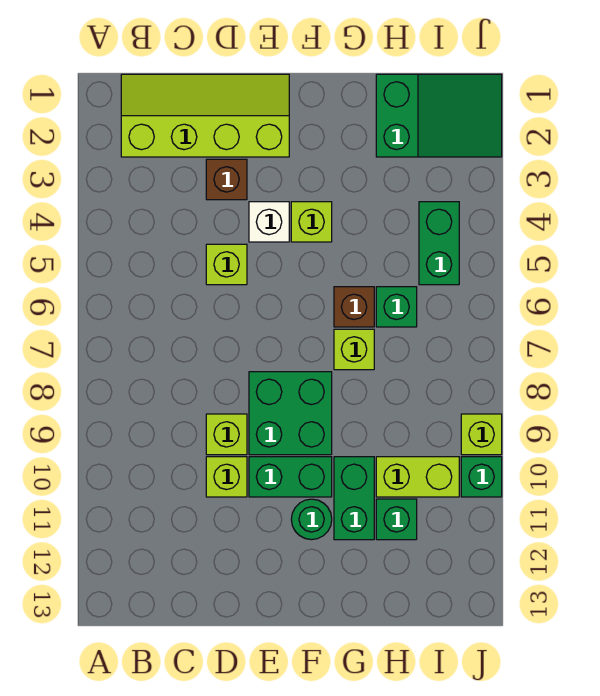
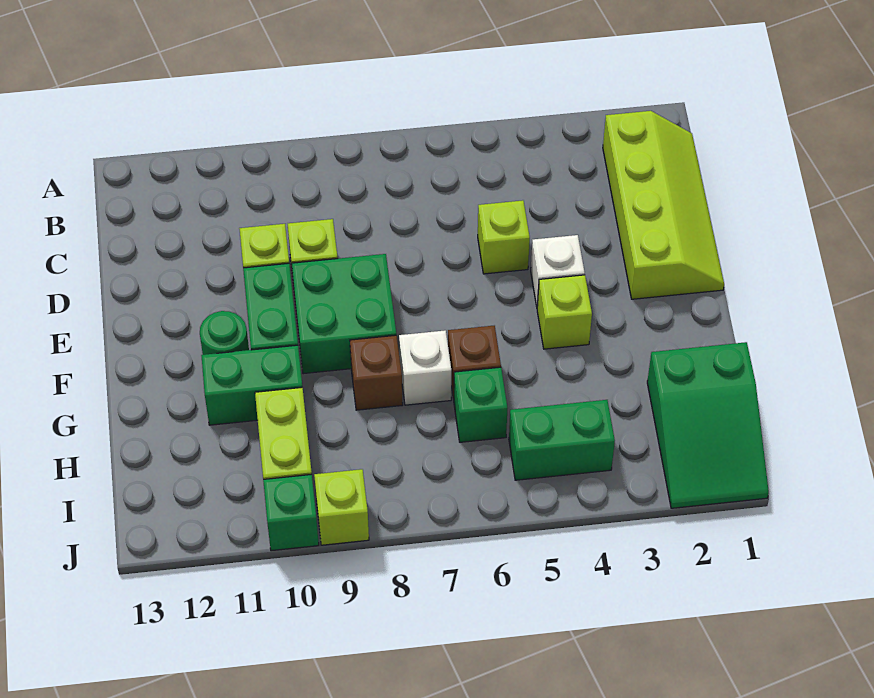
brown 1x1 brick [206,159,247,200] -> brown 1x1 brick moved to [350,335,403,410]
lime 1x1 brick [334,329,374,370] -> white 1x1 brick [399,330,451,405]
green 1x1 brick [376,499,417,540] -> none

